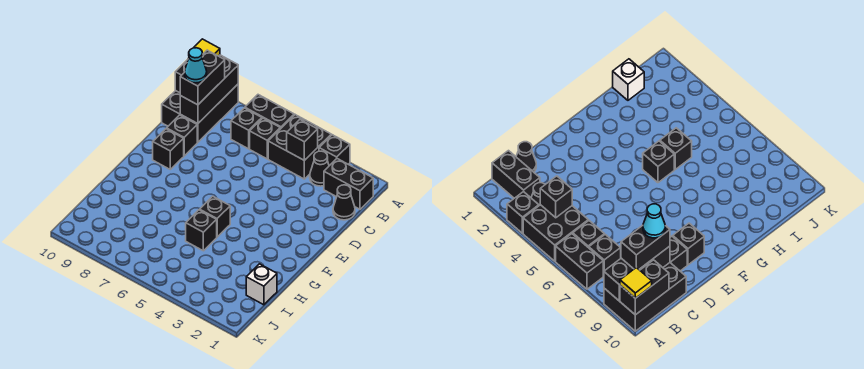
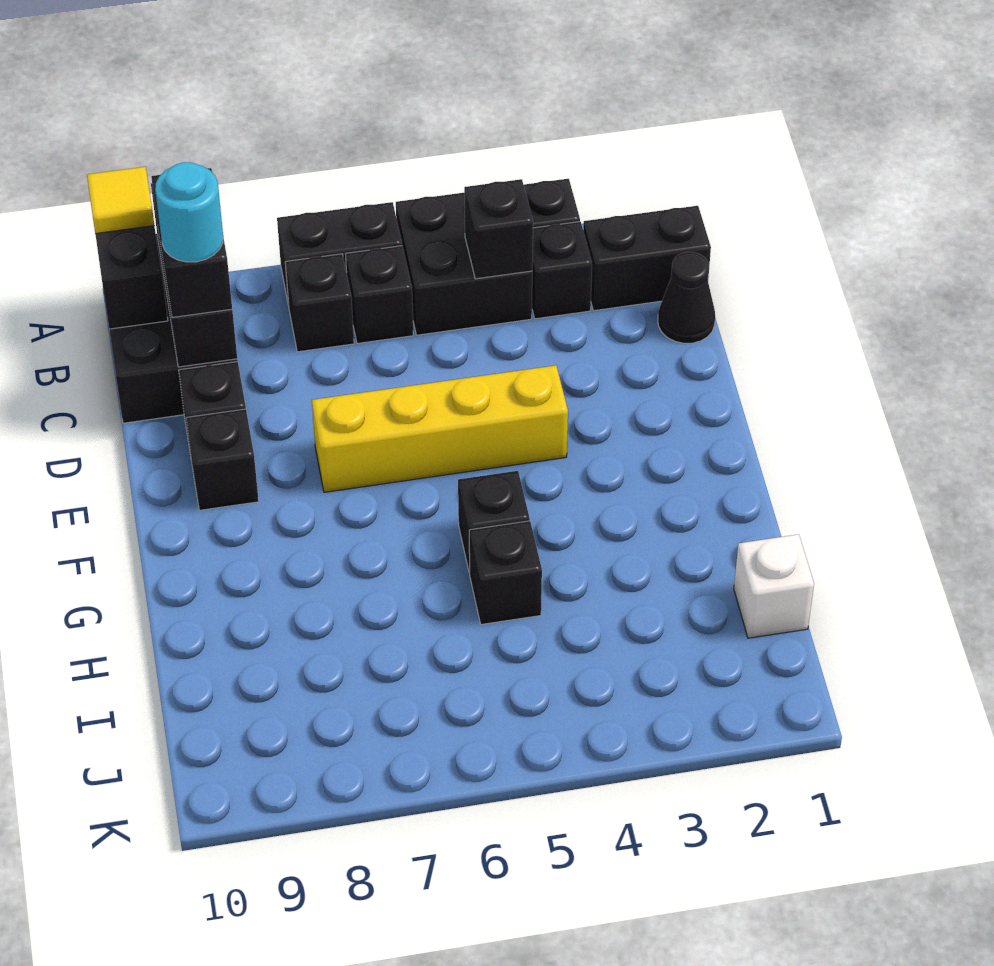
black 1x1 cone [310,151,329,186] -> black 1x1 brick [532,222,592,319]
cyan 1x1 cone [185,48,207,83] -> cyan 1x1 round brick [155,162,223,262]
none -> yellow 1x4 brick [312,365,568,492]

